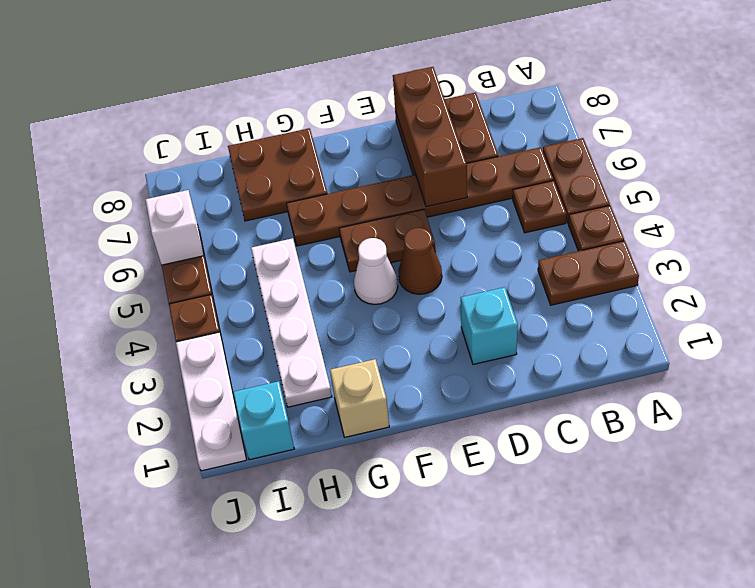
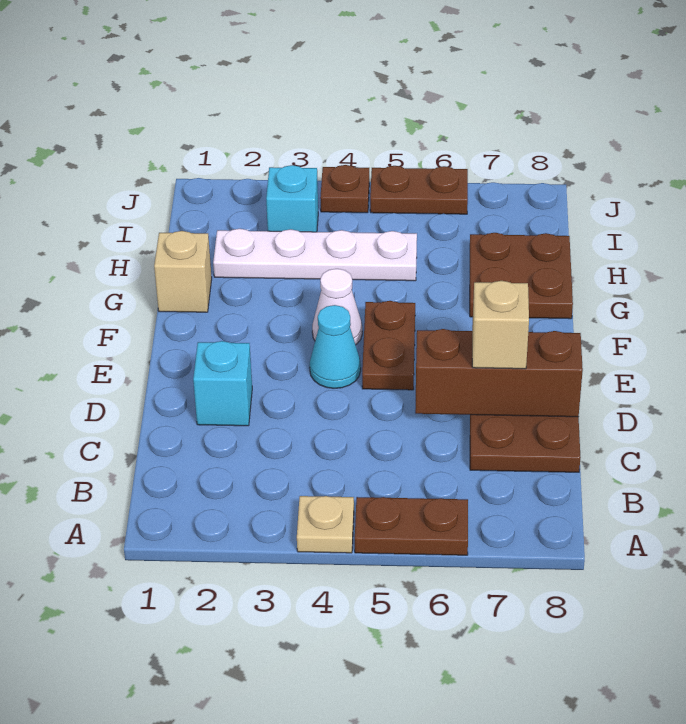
brown 1x2 plate [538,241,639,305] -> none
brown 1x1 plate [568,206,624,251] -> tan 1x1 plate [297,496,354,553]
brown 1x1 plate [513,181,566,233] -> none
brown 1x6 plate [287,147,553,246] -> none
none -> tan 1x1 brick [472,281,529,369]
brown 1x1 cone [398,228,442,294] -> cyan 1x1 cone [310,305,361,388]
cyan 1x1 brick [233,381,294,460] -> cyan 1x1 brick moved to [266,165,318,232]
white 1x3 plate [176,332,246,471] -> none
white 1x1 brick [145,190,204,265] -> none

